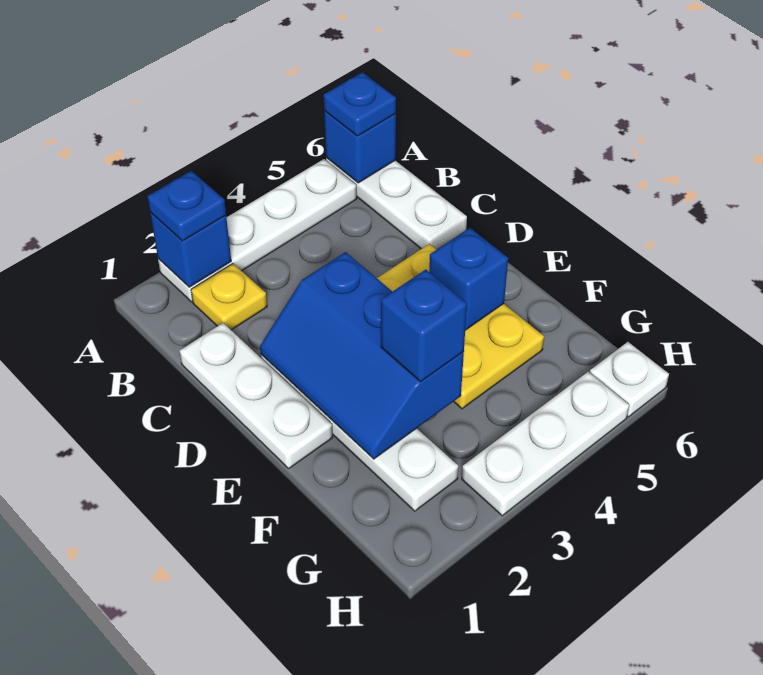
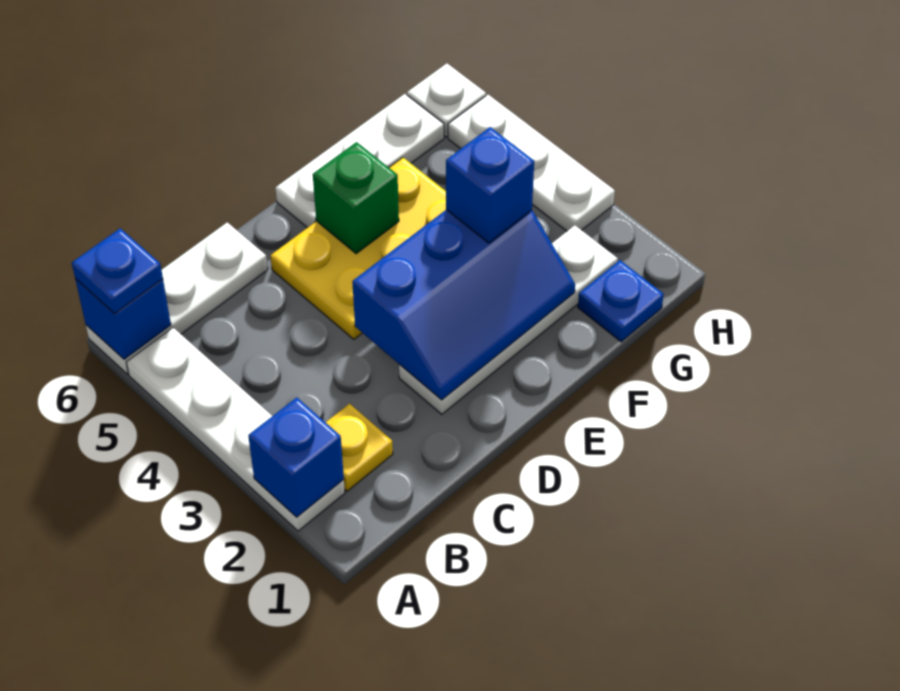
blue 1x1 plate [147,171,226,241] -> blue 1x1 plate moved to [578,260,664,342]
white 1x3 plate [180,323,332,468] -> white 1x3 plate moved to [275,94,444,228]
blue 1x1 brick [429,228,508,330] -> green 1x1 brick [313,142,399,254]

